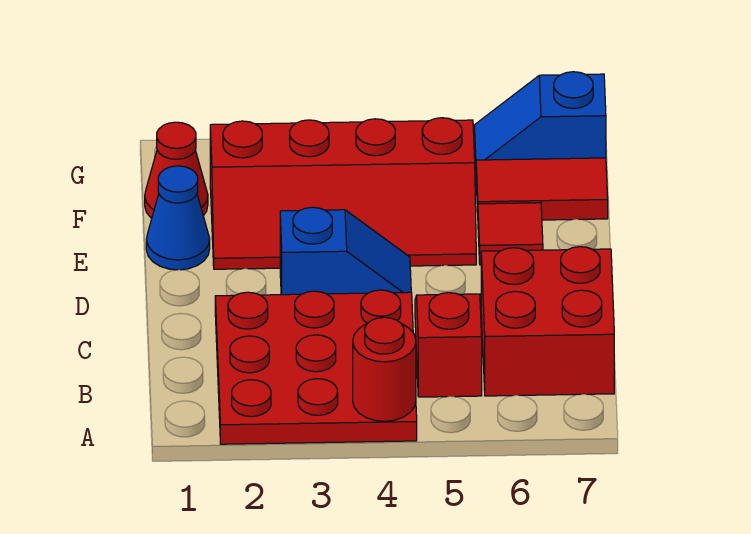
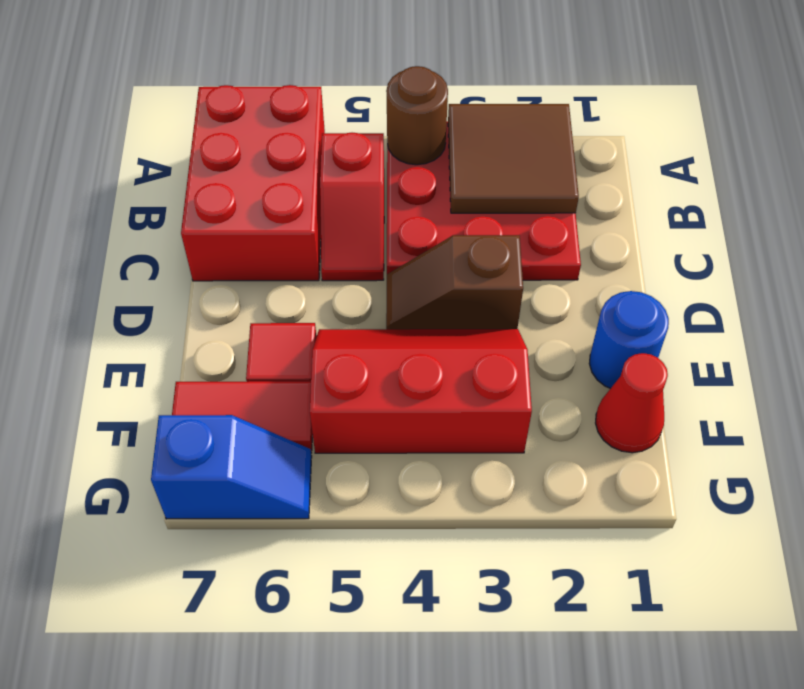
none -> brown 2x2 tile [448,104,579,213]
red 1x1 round brick [353,317,416,421] -> brown 1x1 round brick [386,66,448,165]
red 2x2 brick [481,247,614,396] -> red 2x3 brick [181,85,325,281]
blue 1x2 slope [280,207,411,295] -> brown 1x2 slope [386,235,523,329]
blue 1x1 cone [146,166,210,270] -> blue 1x1 round brick [589,291,669,388]
red 2x4 slope [210,118,476,269] -> red 2x3 slope [310,329,532,453]

